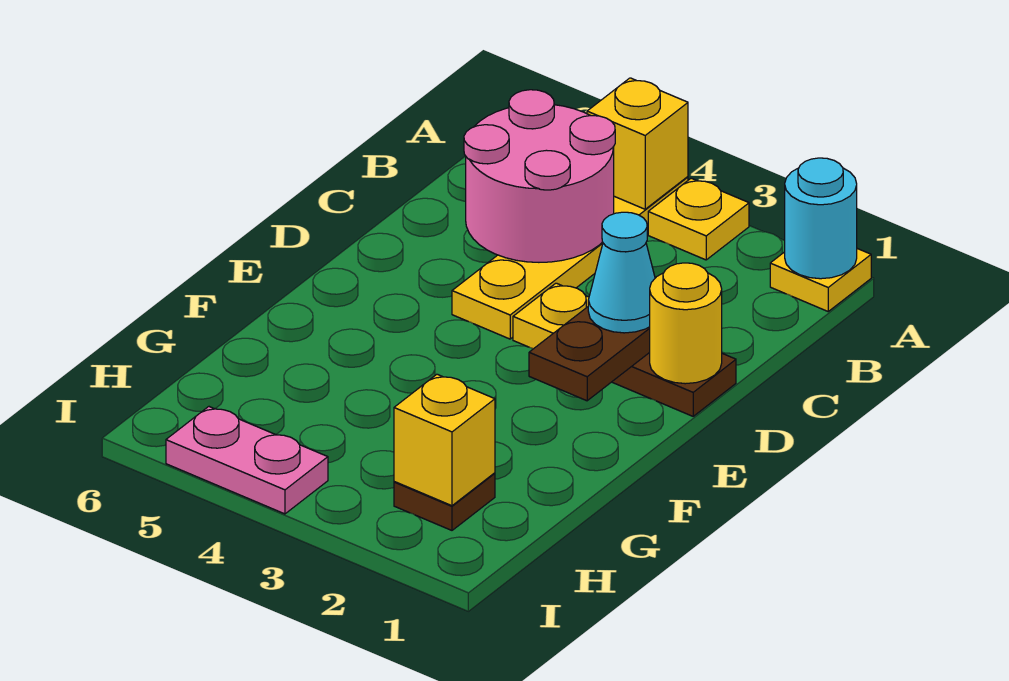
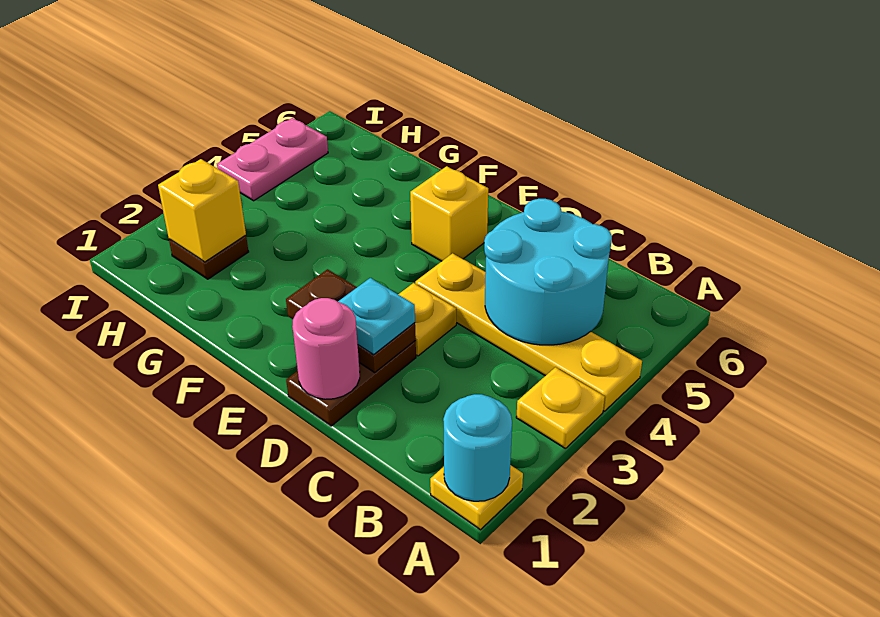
yellow 1x1 brick [587,78,688,209] -> yellow 1x1 brick moved to [410,166,488,261]
pink 2x2 round brick [464,90,615,262] -> cyan 2x2 round brick [484,199,612,345]
yellow 1x1 round brick [650,263,722,384] -> pink 1x1 round brick [292,298,360,399]
cyan 1x1 cone [588,212,655,333] -> cyan 1x1 plate [338,278,415,355]

